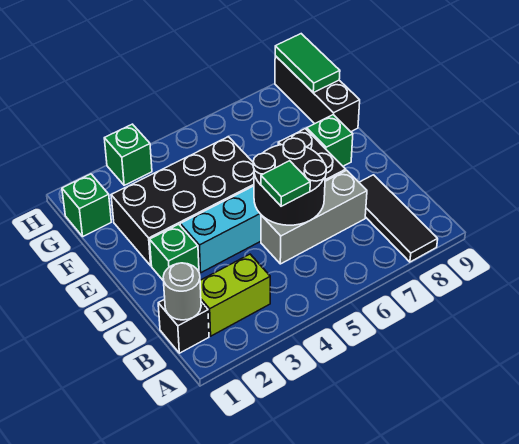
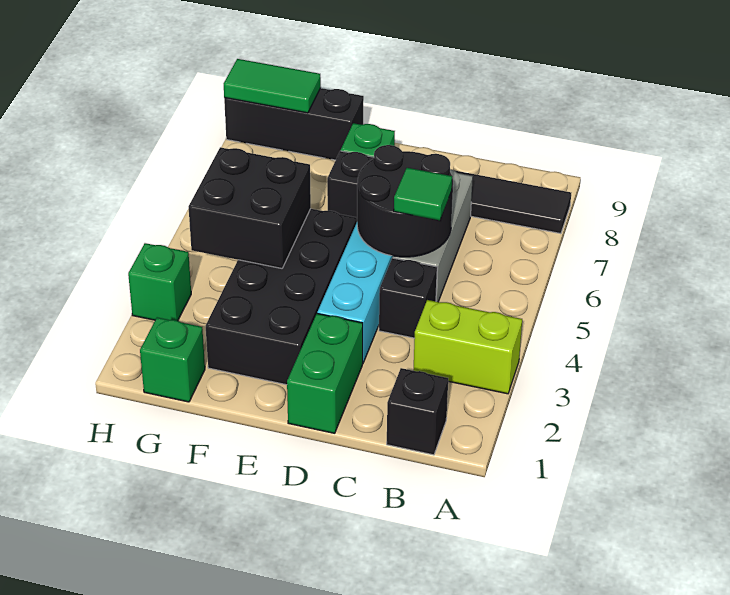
grey 1x1 round brick [163,263,201,320] -> none
lime 1x2 brick [200,254,270,336] -> lime 1x2 brick turned to [413,300,522,394]
none -> black 1x1 brick [379,258,437,338]
green 1x1 brick [150,224,199,280] -> green 1x2 brick [287,314,363,433]
none -> black 2x2 brick [188,147,311,268]

